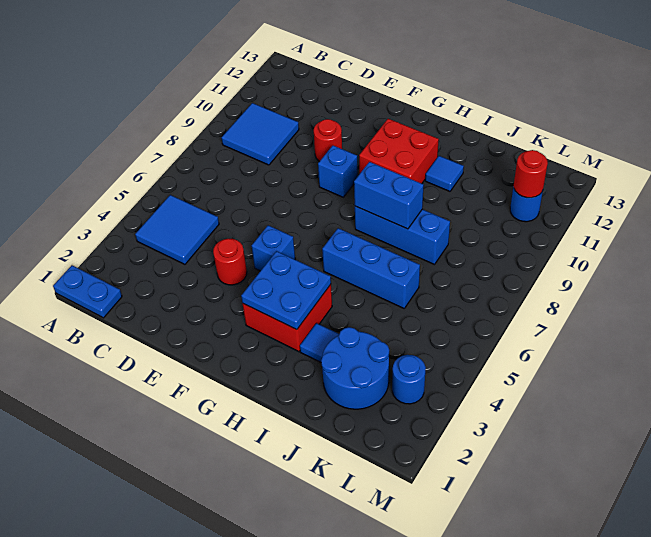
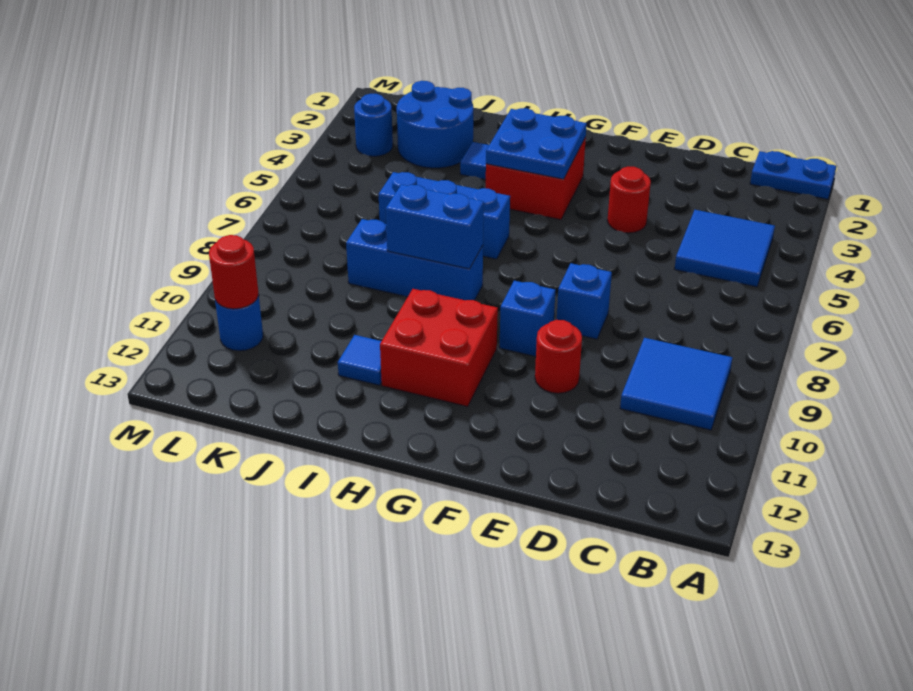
blue 1x1 brick [252,225,295,271] -> blue 1x1 brick moved to [557,263,612,339]

